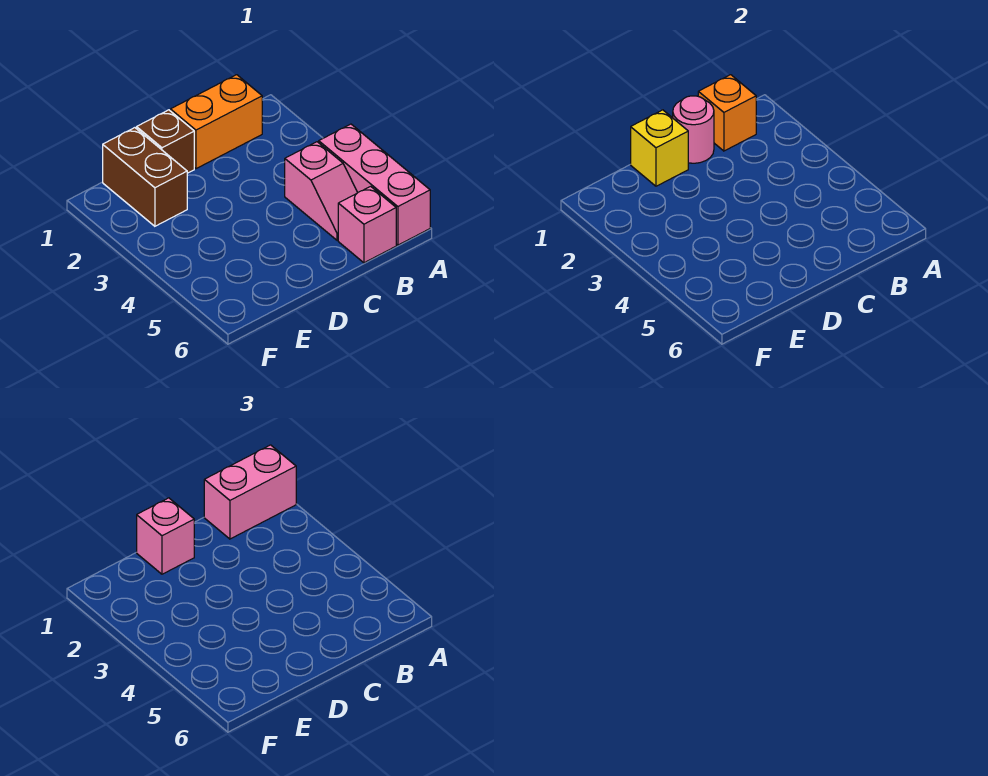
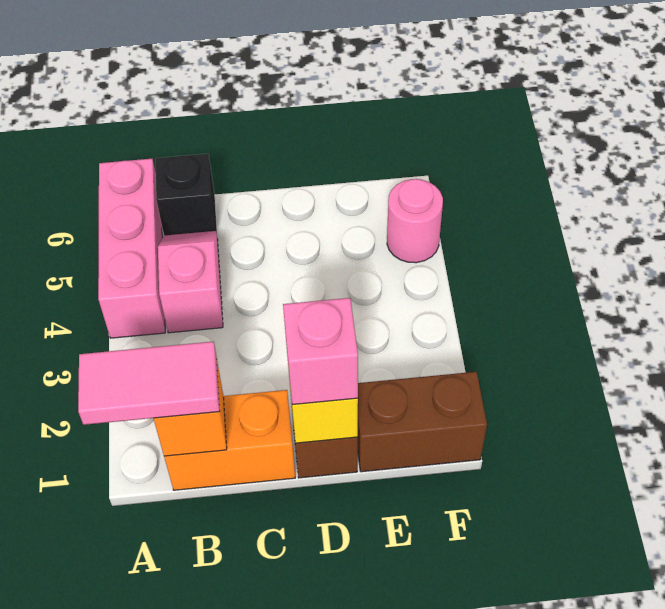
pink 1x2 brick [204,445,296,539] -> pink 1x2 tile [78,342,220,425]
pink 1x1 brick [338,186,396,263] -> black 1x1 brick [155,154,217,235]
pink 1x1 round brick [673,96,714,163] -> pink 1x1 round brick moved to [387,179,443,263]
brown 1x2 brick [103,128,187,226] -> brown 1x2 brick turned to [358,372,487,472]

